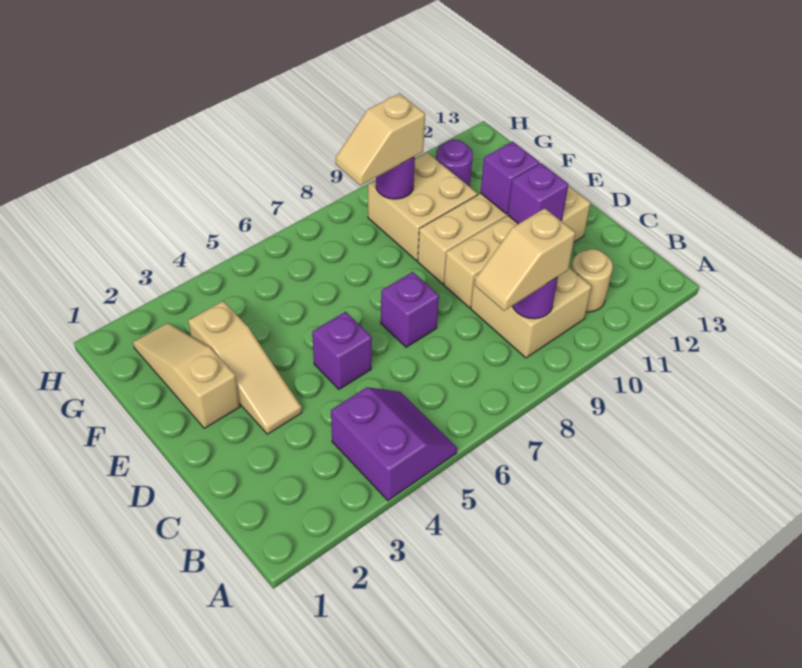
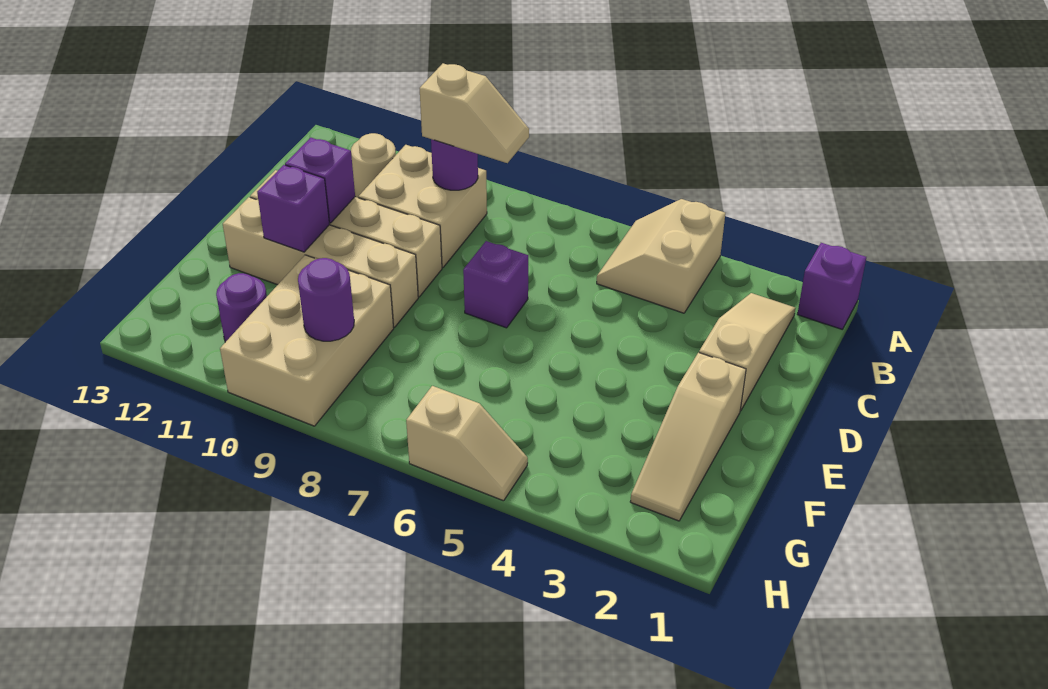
purple 2x2 slope [331,387,457,501] -> tan 2x2 slope [597,199,725,313]
tan 1x3 slope [188,301,302,434] -> tan 1x3 slope moved to [699,293,795,411]
purple 1x1 brick [312,312,372,389] -> purple 1x1 brick moved to [797,243,866,329]
tan 2x2 brick [368,152,478,261] -> tan 2x3 brick [220,255,394,426]
tan 1x2 slope [336,93,425,186] -> tan 1x2 slope moved to [406,386,528,501]

